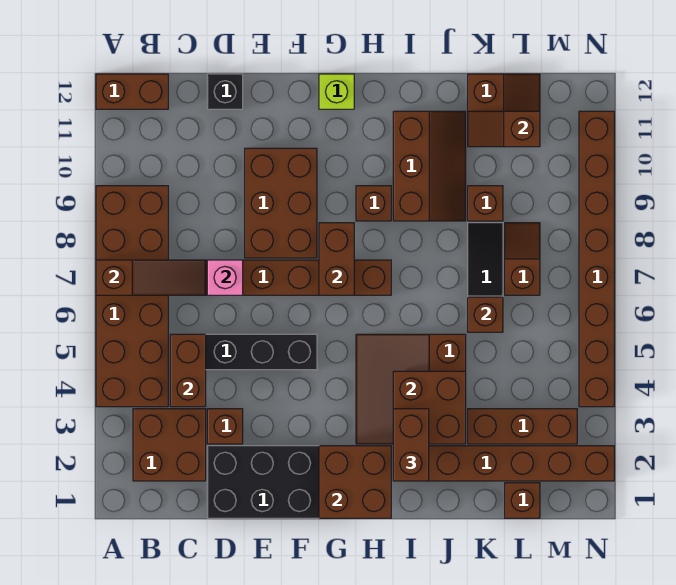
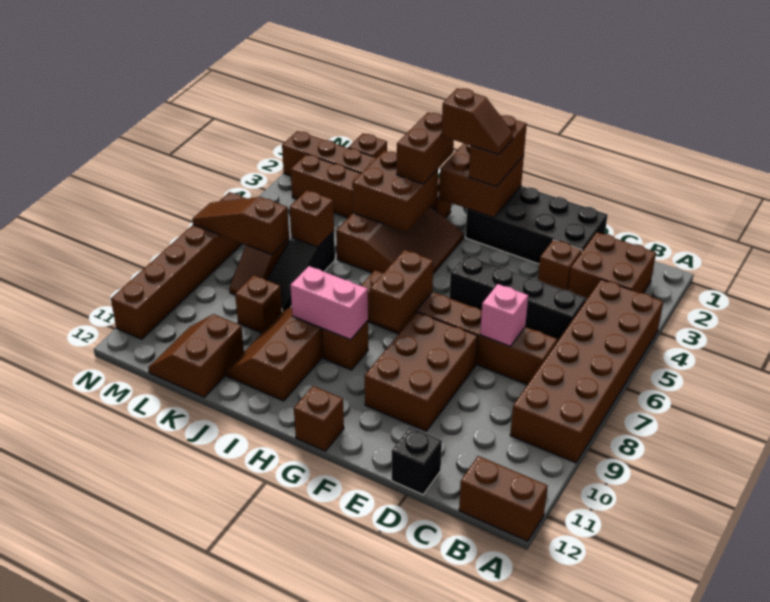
brown 1x3 slope [96,260,206,295] -> brown 1x3 slope moved to [192,197,289,255]
brown 1x2 brick [170,334,206,407] -> brown 1x2 brick moved to [469,115,527,187]
lime 1x1 brick [319,74,354,109] -> brown 1x1 brick [294,386,344,451]
none -> pink 1x2 brick [290,266,368,340]
brown 1x2 slope [468,111,540,147] -> brown 1x2 slope moved to [441,88,513,155]
brown 1x8 brick [579,111,614,407] -> brown 1x6 brick [111,192,247,339]

